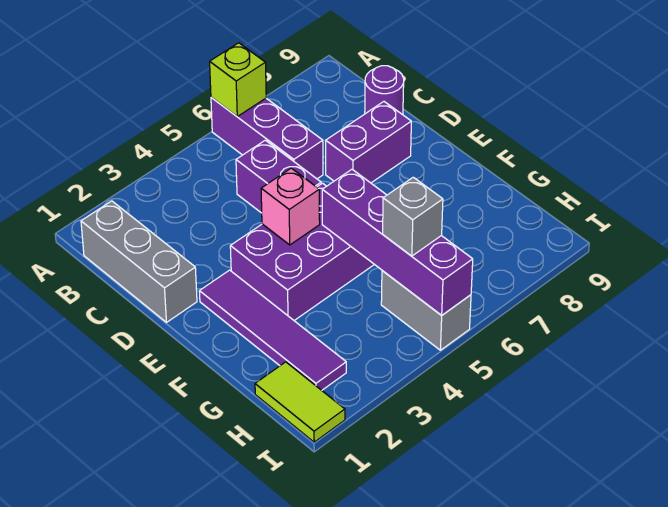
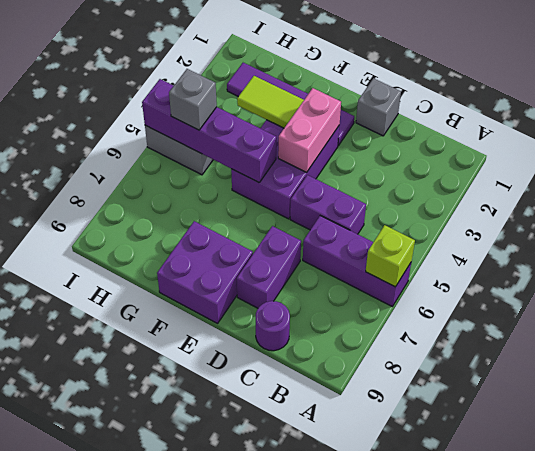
grey 1x3 brick [81,201,197,322] -> grey 1x1 brick [356,78,401,136]
pink 1x1 brick [261,168,320,245] -> pink 1x2 brick [278,88,341,172]
none -> purple 2x2 brick [157,221,253,323]
lime 1x2 tile [255,362,345,442] -> lime 1x2 tile moved to [237,76,304,128]

